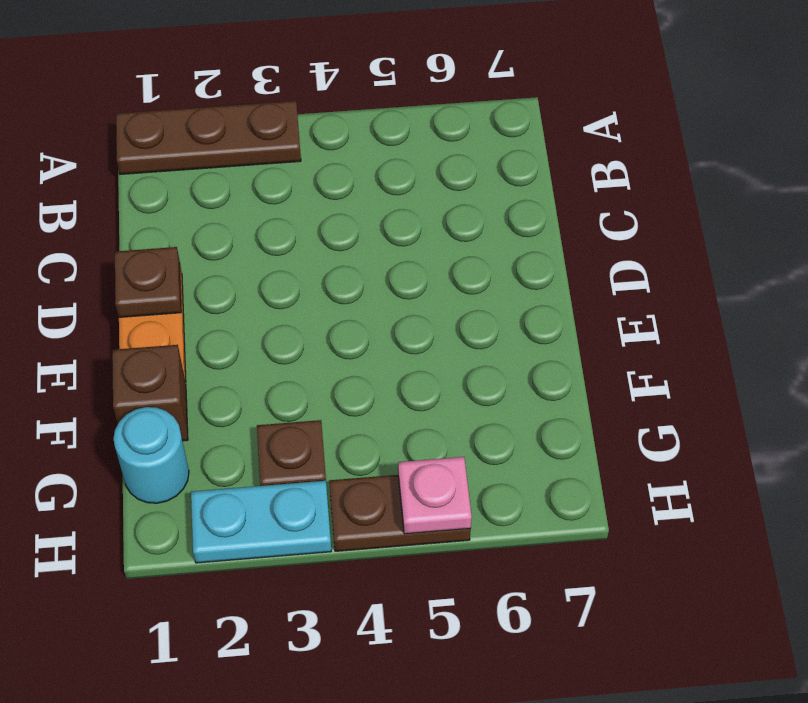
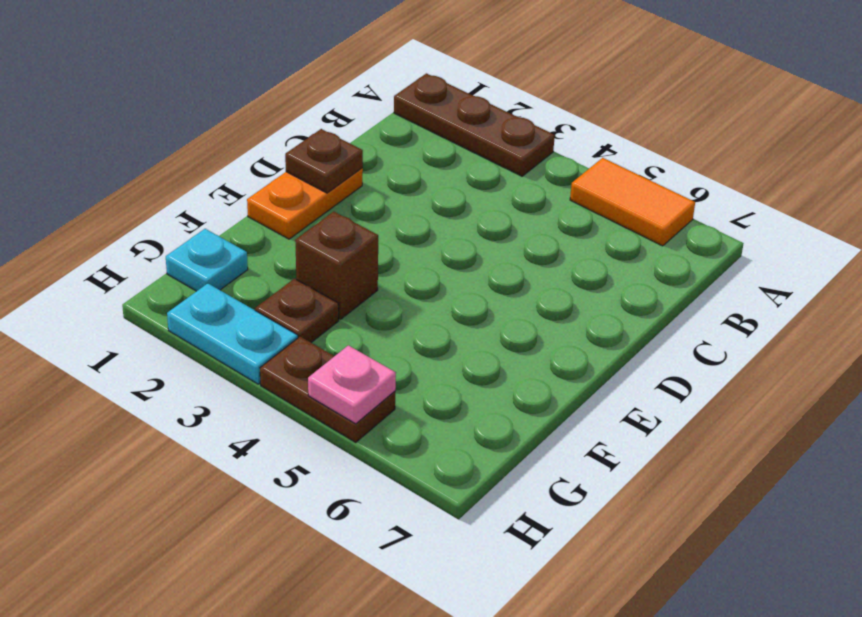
none -> orange 1x2 tile [570,158,695,246]
brown 1x1 brick [112,345,188,441] -> brown 1x1 brick moved to [295,211,378,319]
cyan 1x1 round brick [113,407,189,503] -> cyan 1x1 plate [166,229,248,291]

